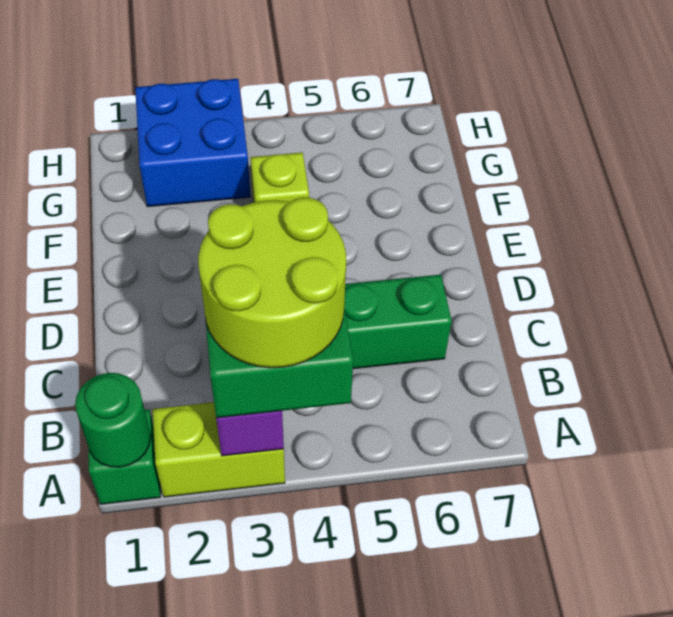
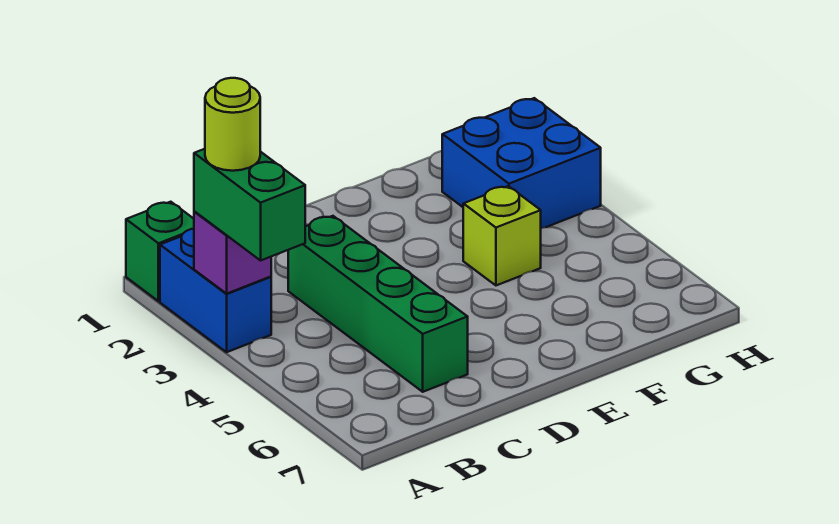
green 1x1 round brick [75,373,151,467] -> none
lime 1x2 brick [153,402,285,497] -> blue 1x2 brick [160,229,271,352]
lime 2x2 round brick [198,197,346,368] -> lime 1x1 round brick [205,78,260,171]

